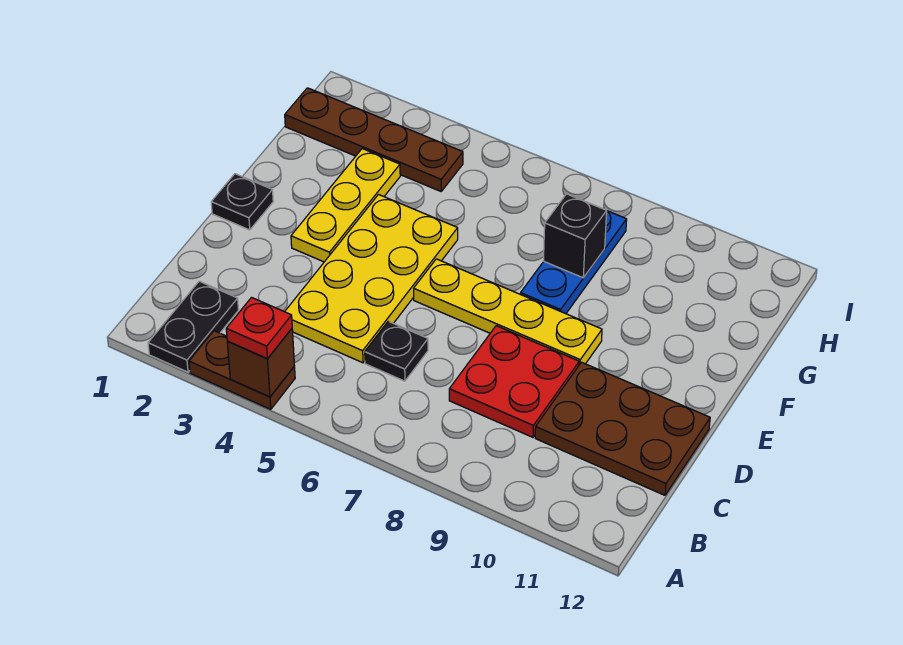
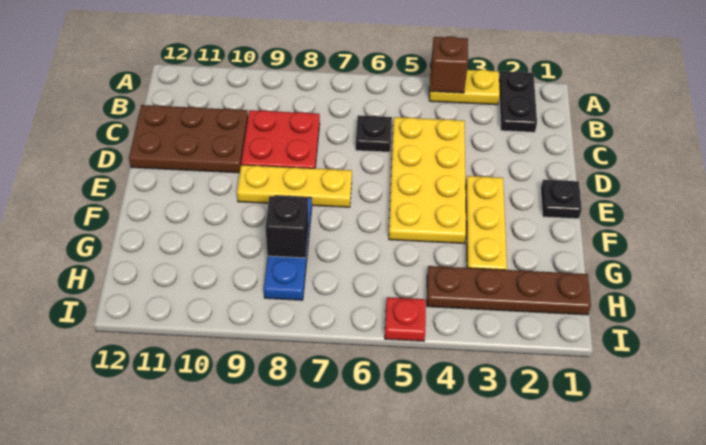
brown 1x2 plate [189,331,295,409] -> yellow 1x2 plate [429,69,500,105]
red 1x1 plate [226,298,292,359] -> red 1x1 plate moved to [385,297,426,341]
yellow 1x4 plate [414,259,602,365] -> yellow 1x3 plate [237,165,352,207]

